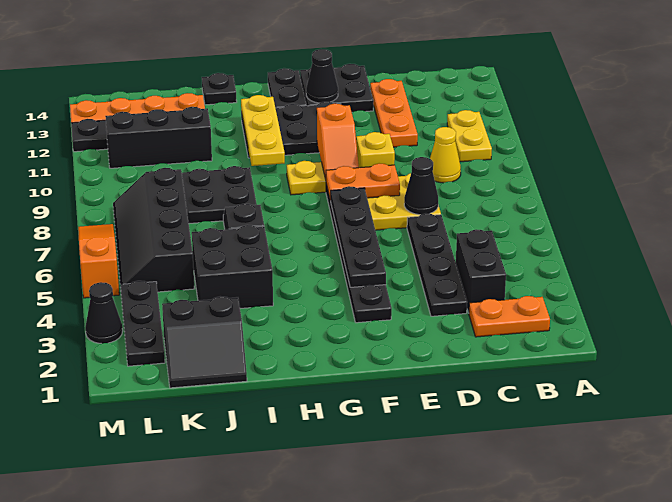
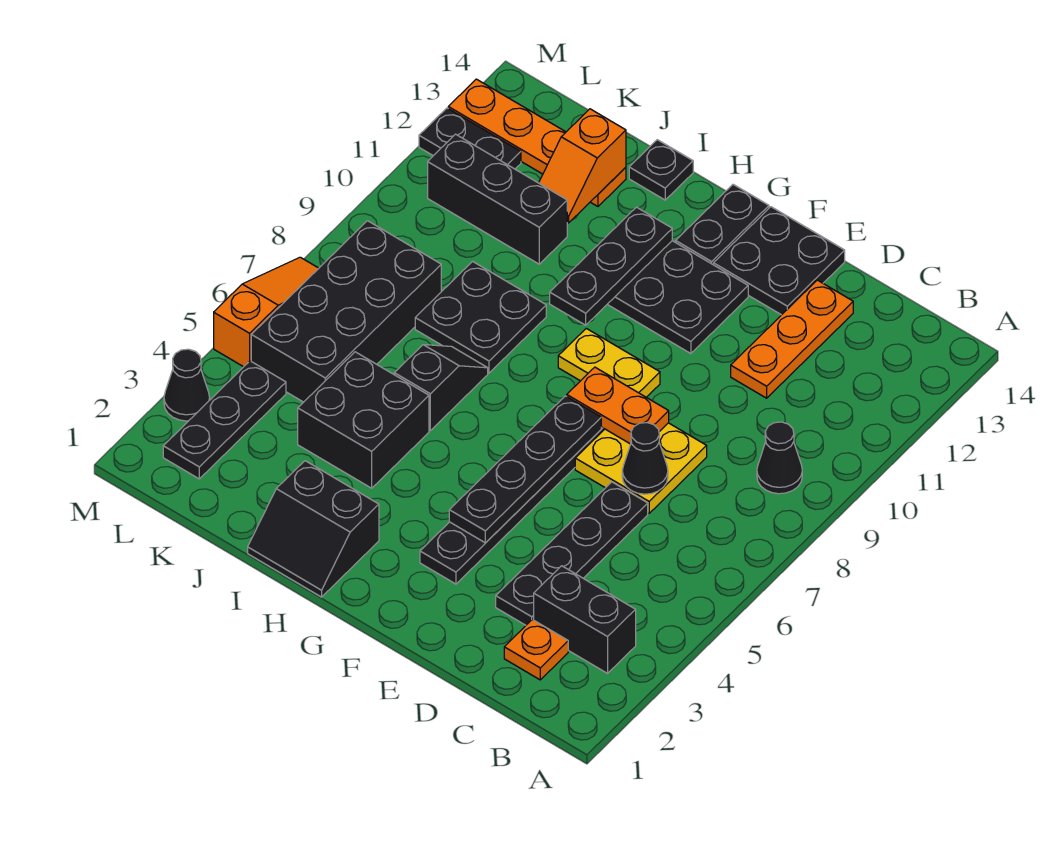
orange 1x2 plate [469,296,550,337] -> orange 1x1 plate [504,620,568,680]
yellow 1x2 plate [447,110,492,162] -> none
black 1x2 brick [456,229,506,313] -> black 1x2 brick turned to [534,566,636,673]
yellow 1x1 cone [430,127,461,183] -> none
yellow 1x1 brick [356,132,395,168] -> none
orange 1x2 slope [317,104,359,179] -> orange 1x2 slope moved to [539,109,626,223]
black 1x1 cone [306,49,338,103] -> black 1x1 cone moved to [757,422,802,494]
yellow 1x3 plate [241,95,285,166] -> black 1x3 plate [550,207,672,325]
black 2x2 slope [162,296,247,388] -> black 2x2 slope moved to [248,461,379,597]
black 2x4 slope [113,168,194,292] -> black 2x4 brick [251,221,441,402]

